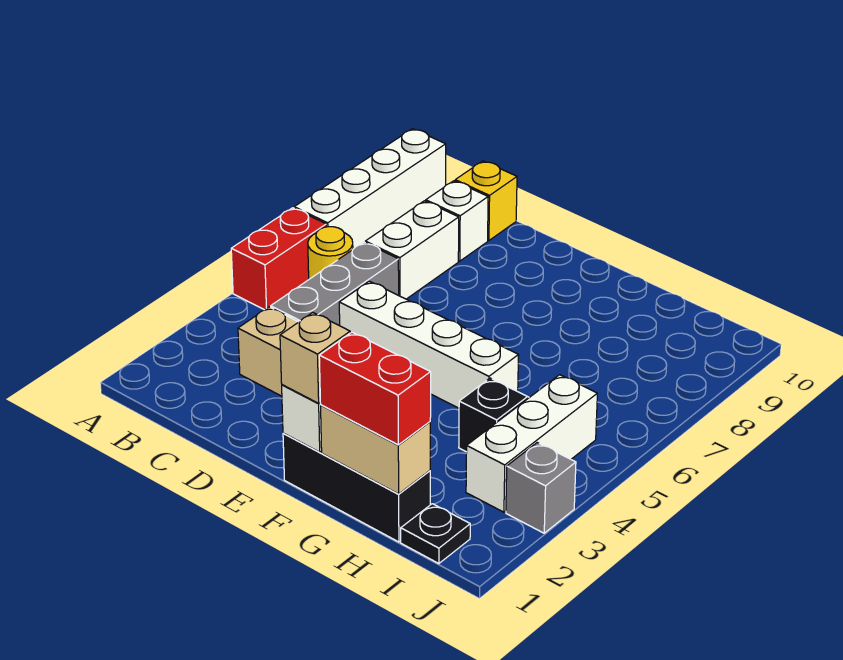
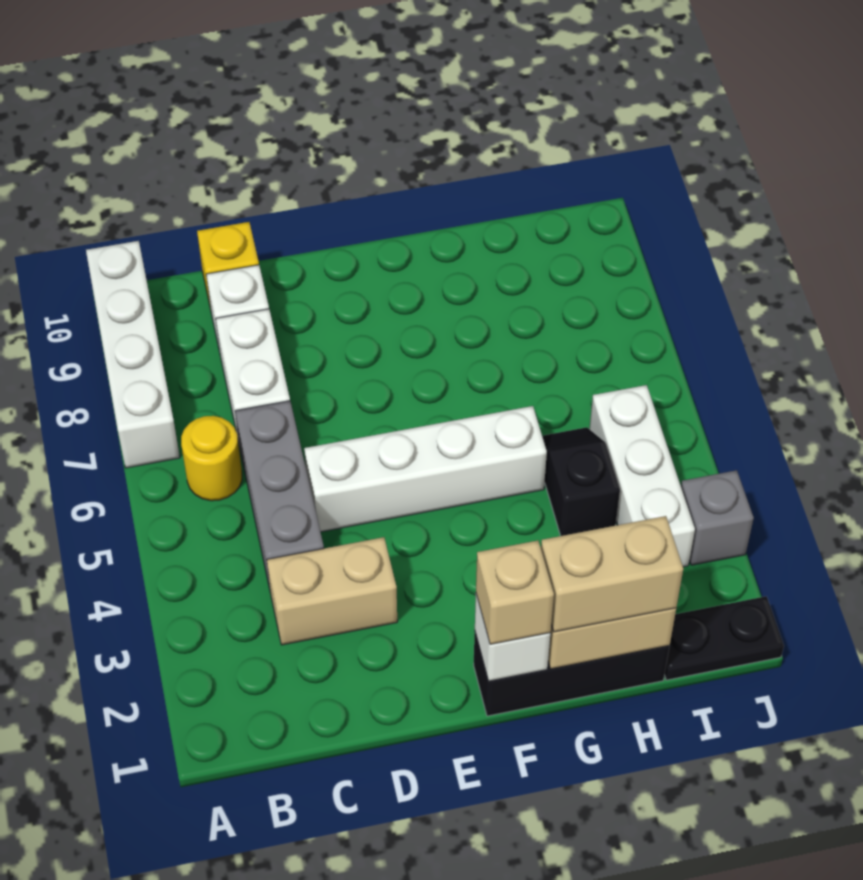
red 1x2 brick [231,208,326,310] -> none
red 1x2 brick [319,332,431,445] -> tan 1x2 brick [541,516,683,632]
black 1x1 plate [401,504,470,564] -> black 1x2 plate [665,596,784,680]

